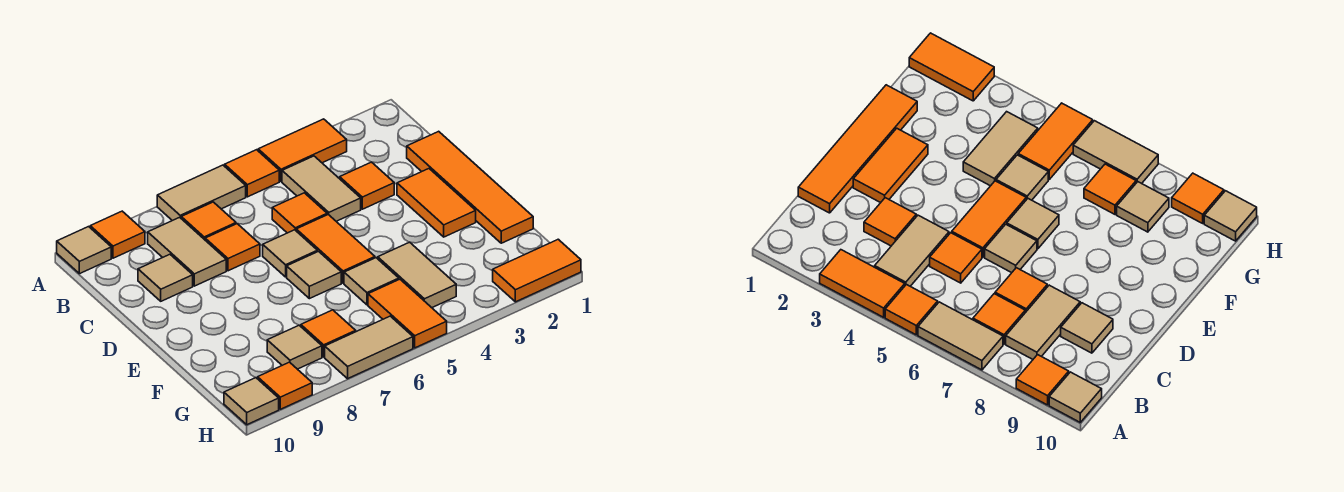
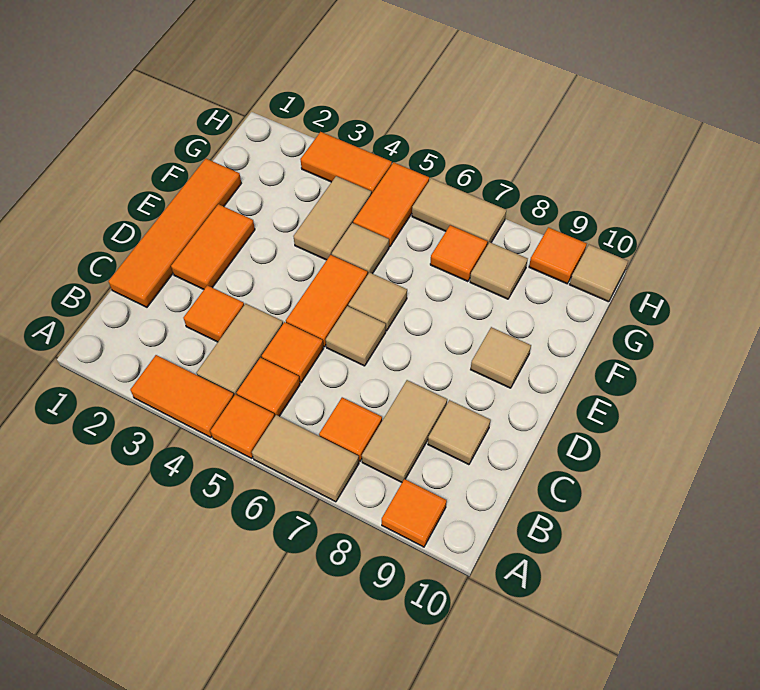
tan 1x1 tile [57,227,111,274] -> tan 1x1 tile moved to [471,327,531,388]
orange 1x1 tile [205,224,260,271] -> orange 1x1 tile moved to [237,358,300,416]
orange 1x2 tile [493,239,581,302] -> orange 1x2 tile moved to [300,132,392,194]

